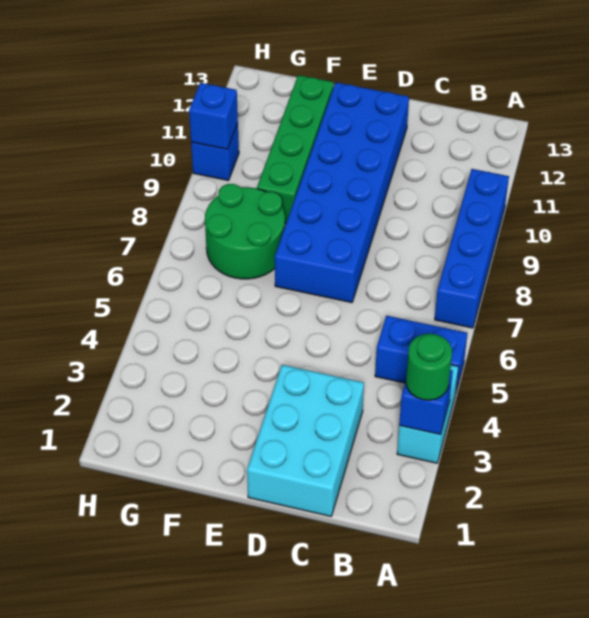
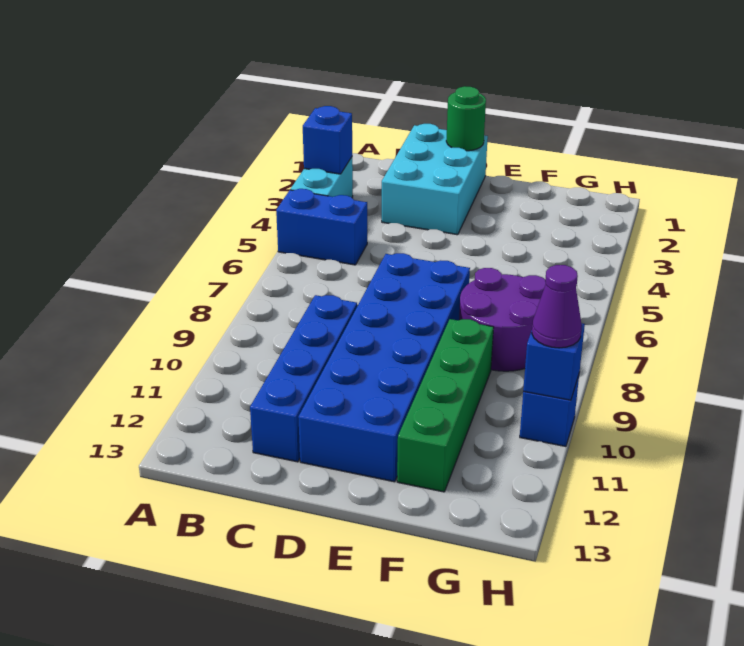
green 1x1 round brick [406,333,452,400] -> green 1x1 round brick moved to [446,86,486,151]
blue 1x4 brick [435,169,509,328] -> blue 1x4 brick moved to [250,295,357,462]
green 2x2 round brick [205,184,285,279] -> purple 2x2 round brick [459,268,546,371]
none -> purple 1x1 cone [532,265,582,348]

